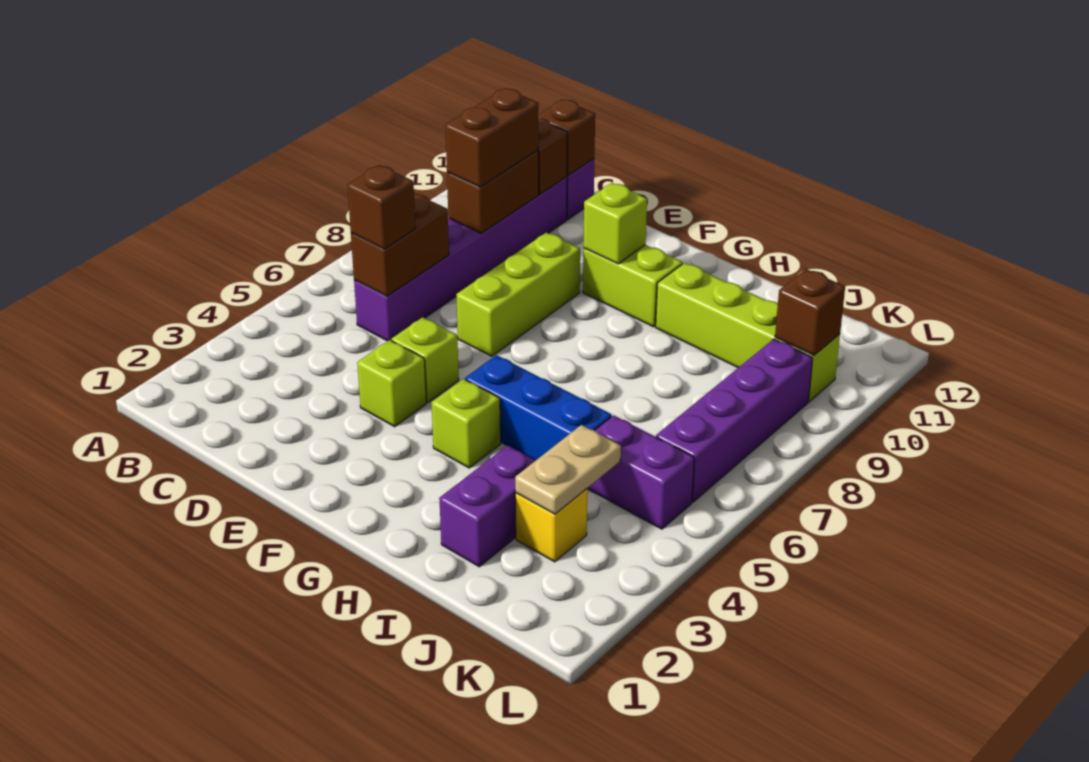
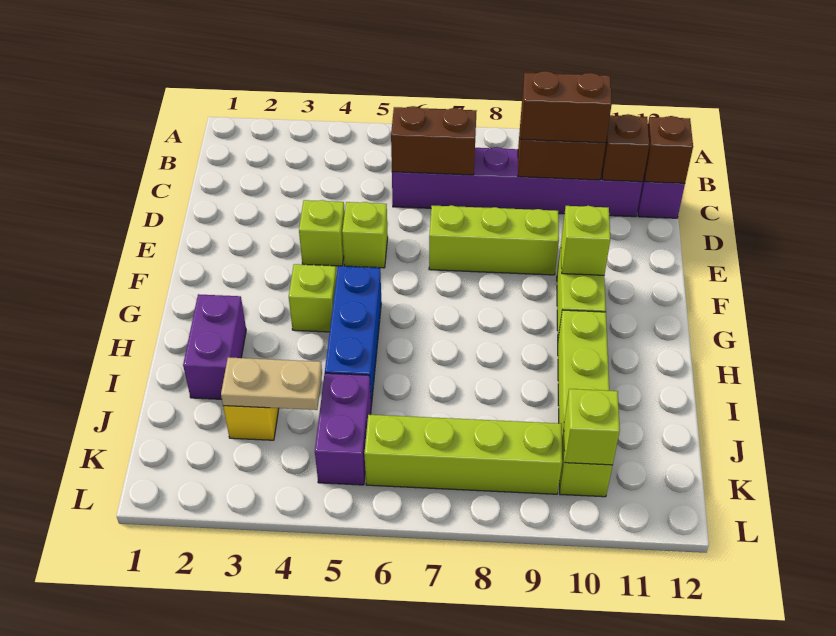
brown 1x1 brick [347,165,416,249] -> none
purple 1x2 brick [439,445,536,567] -> purple 1x2 brick turned to [183,294,246,399]
purple 1x4 brick [656,339,812,502] -> lime 1x4 brick [364,415,562,494]
brown 1x1 brick [775,269,845,355] -> lime 1x1 brick [564,389,620,465]

